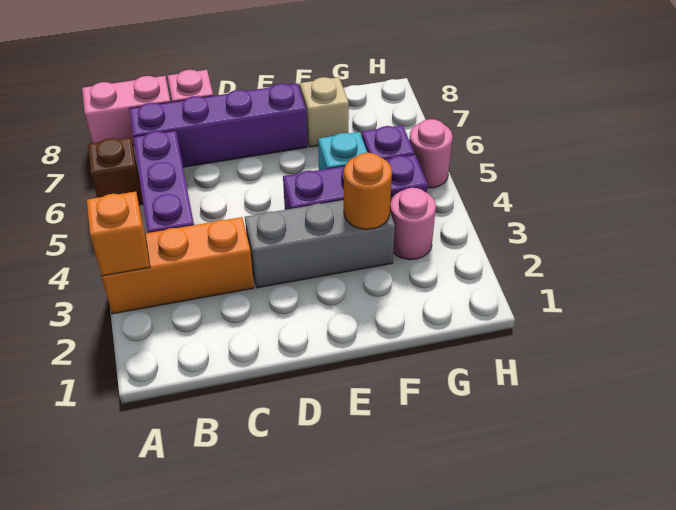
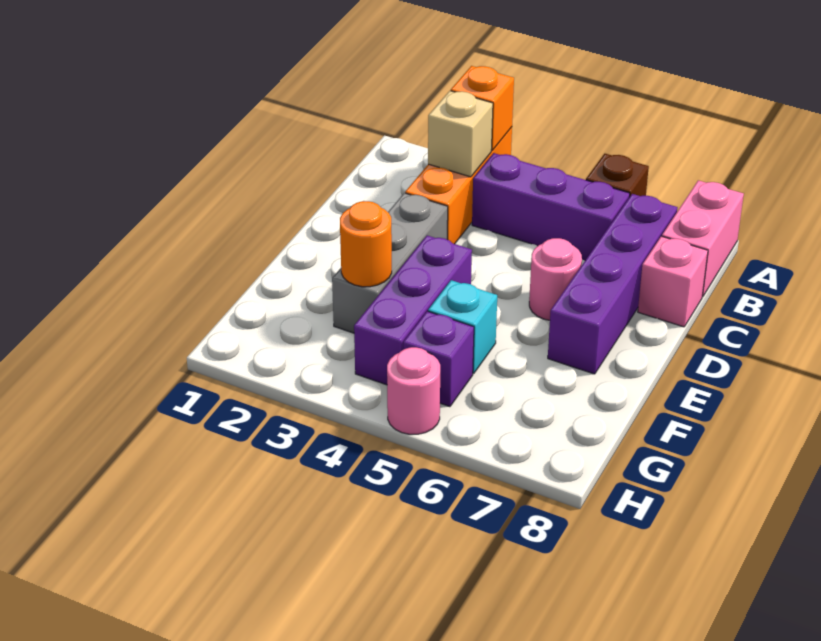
tan 1x1 brick [300,77,349,147] -> tan 1x1 brick moved to [428,91,493,177]
pink 1x1 round brick [390,188,436,260] -> pink 1x1 round brick moved to [529,238,582,320]

